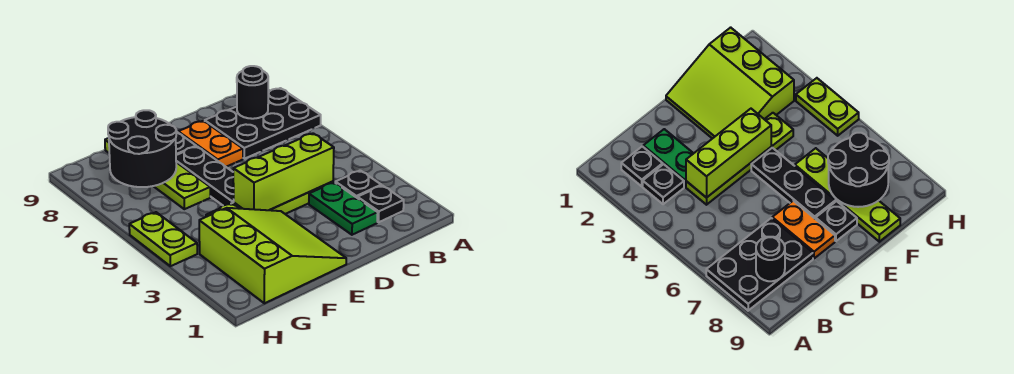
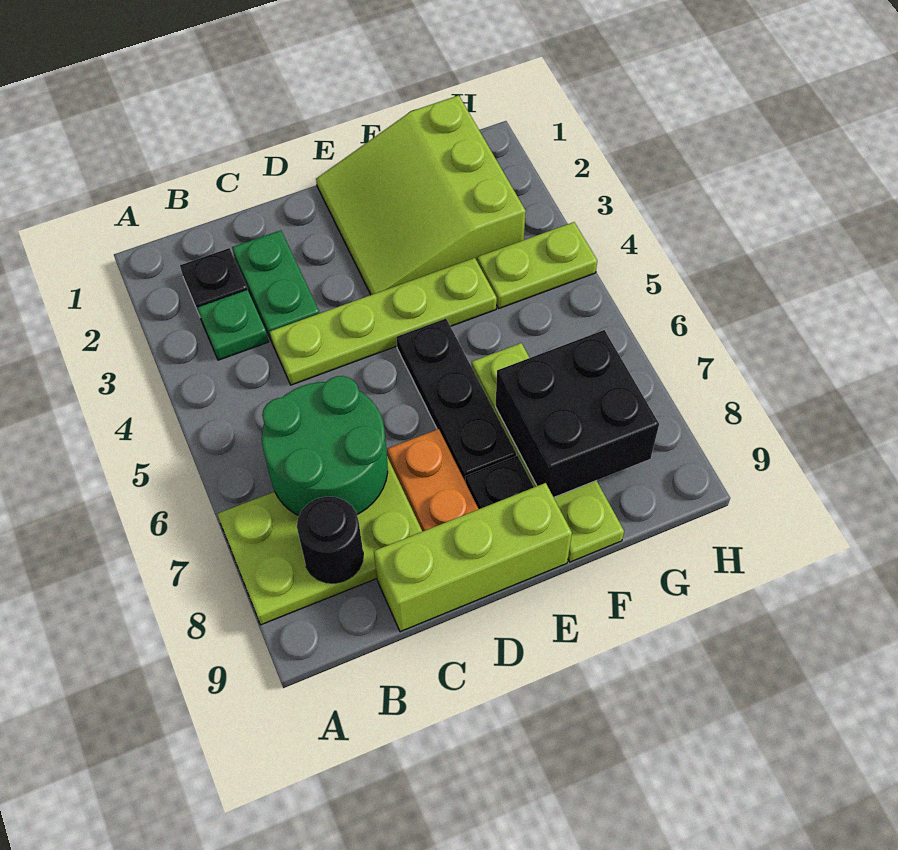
black 2x3 plate [205,88,321,159] -> lime 2x3 plate [217,457,422,625]
black 1x1 plate [335,170,381,198] -> green 1x1 plate [197,289,268,360]
none -> green 2x2 round brick [262,376,388,516]
lime 1x3 brick [233,133,334,210] -> lime 1x3 brick moved to [374,483,572,632]
black 2x2 round brick [108,110,176,187] -> black 2x2 brick [496,330,659,497]
lime 1x2 plate [129,212,197,266] -> lime 1x2 plate turned to [477,222,597,308]

